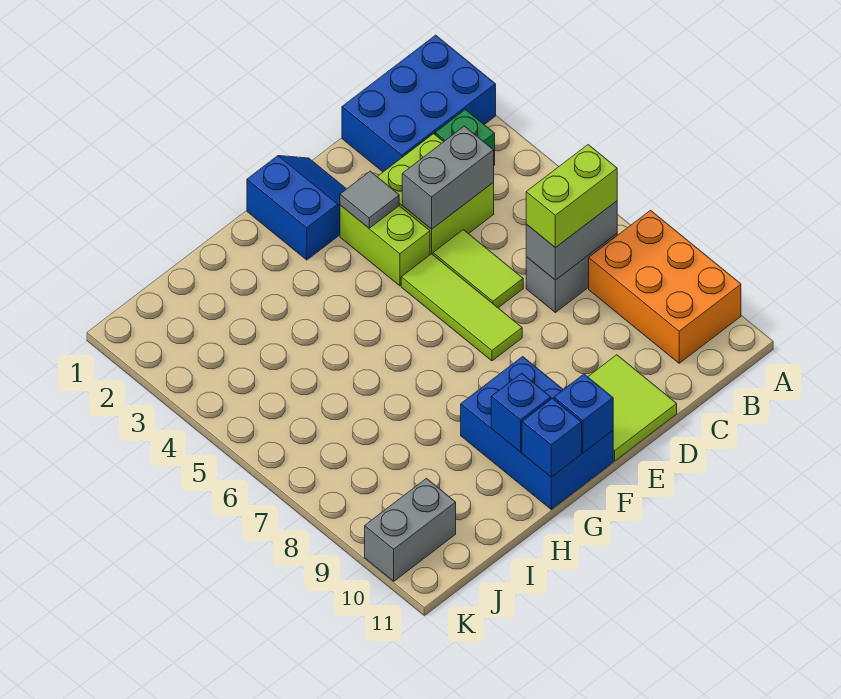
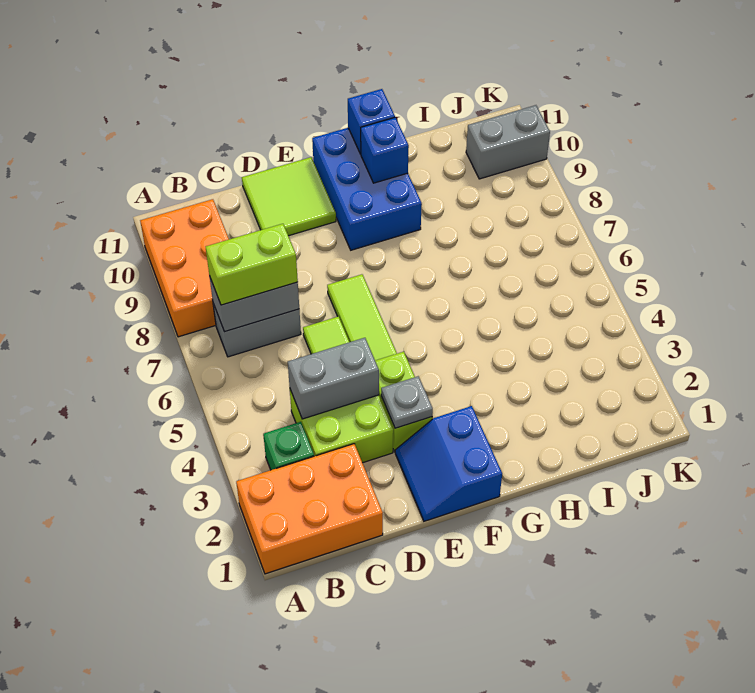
blue 2x3 brick [342,35,496,172] -> orange 2x3 brick [236,444,383,574]
grey 1x1 tile [340,171,399,228] -> grey 1x1 plate [381,376,433,428]
blue 1x1 brick [554,374,613,453] -> none

